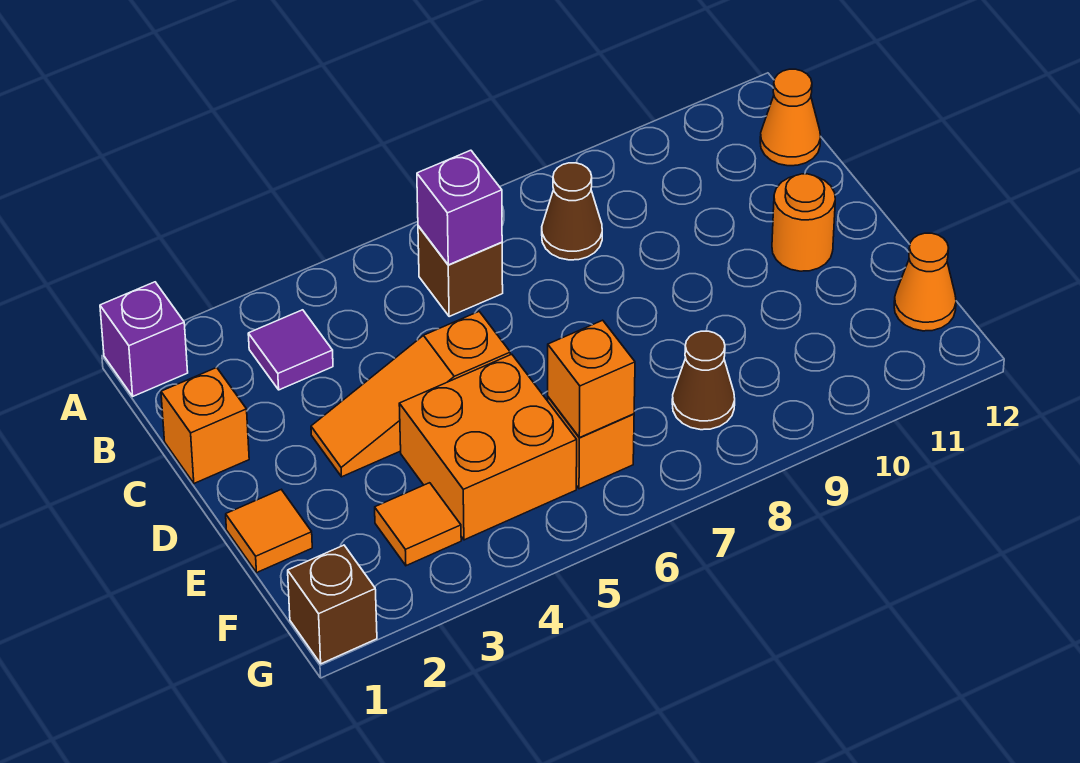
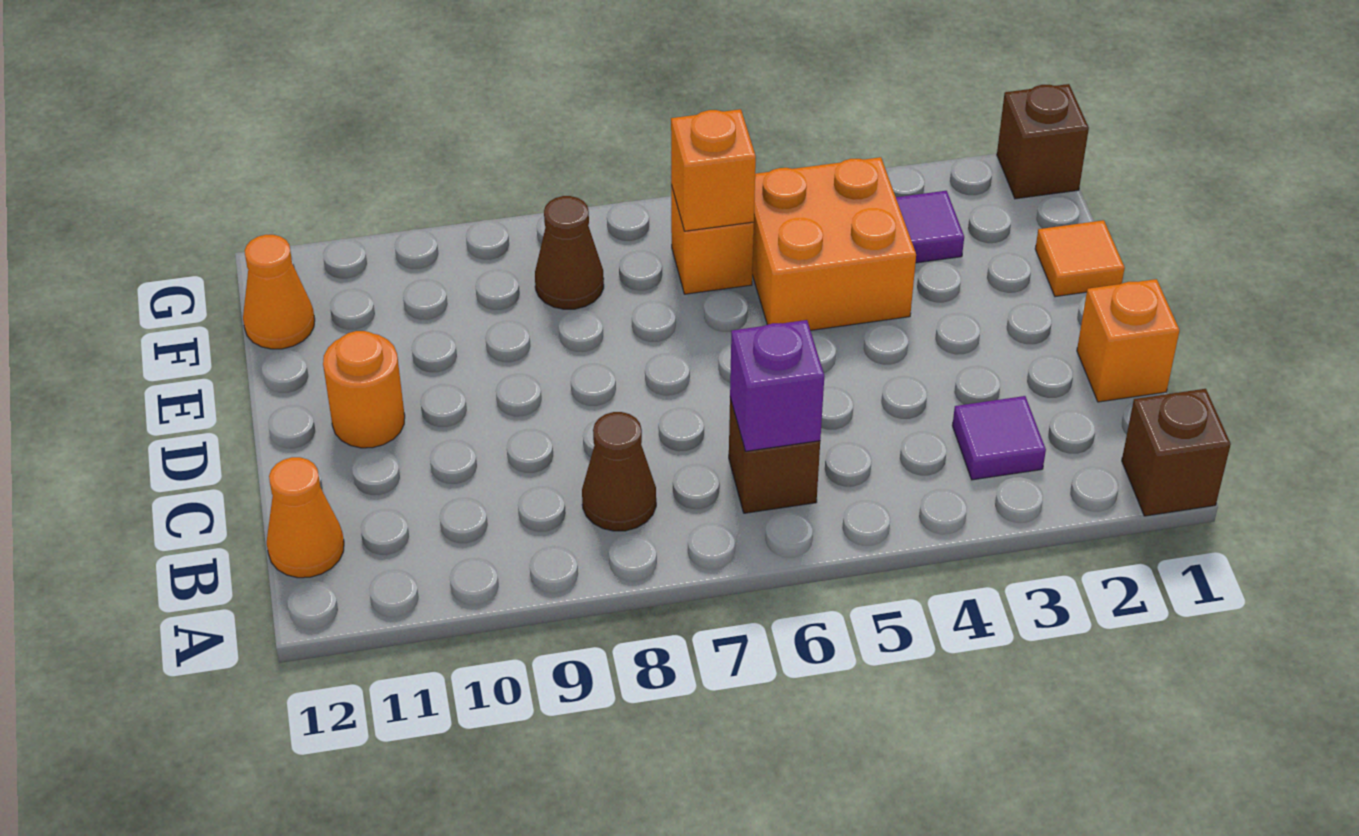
purple 1x1 brick [100,282,188,396] -> brown 1x1 brick [1122,389,1231,516]
orange 1x3 slope [311,312,510,477] -> none
orange 1x1 tile [375,483,461,566] -> purple 1x1 tile [896,191,964,263]

